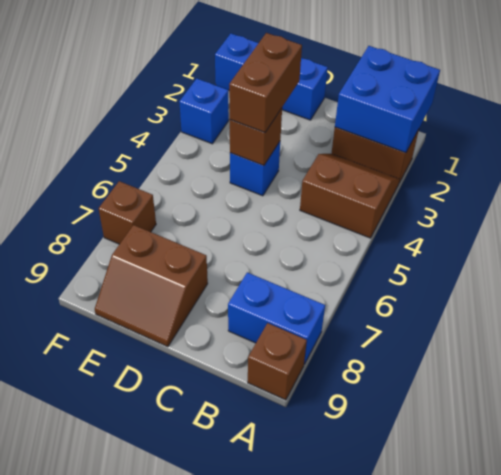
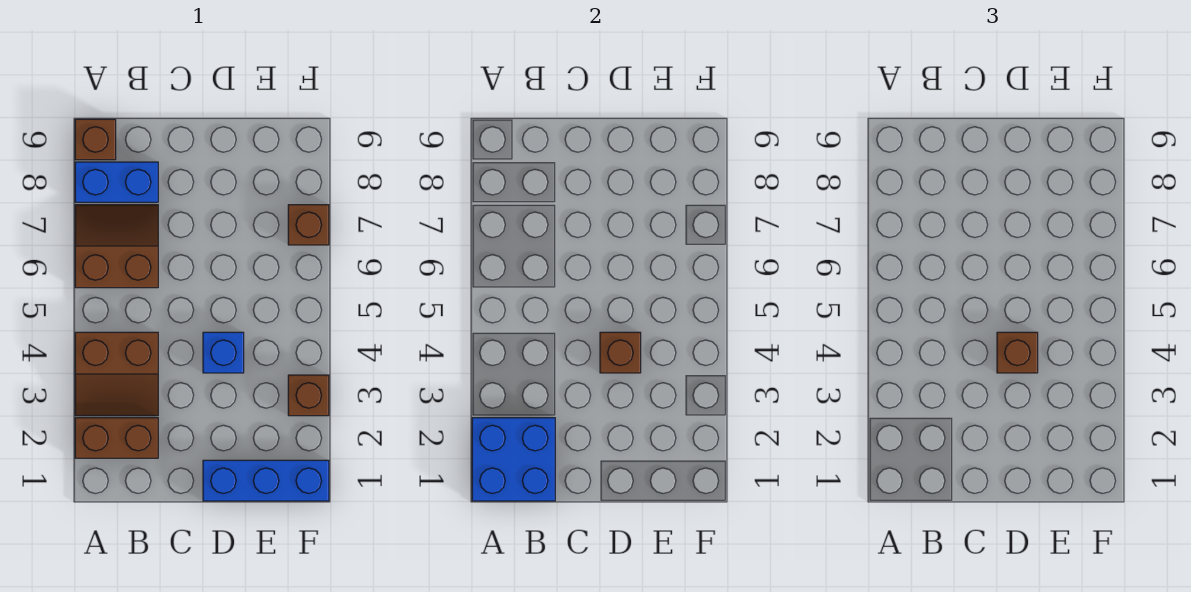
brown 1x2 brick [229,33,302,133] -> brown 1x1 brick [997,332,1038,373]
brown 2x2 slope [95,225,208,347] -> brown 2x2 slope moved to [75,205,158,288]
blue 1x1 brick [179,79,229,144] -> brown 1x1 brick [288,375,329,416]

